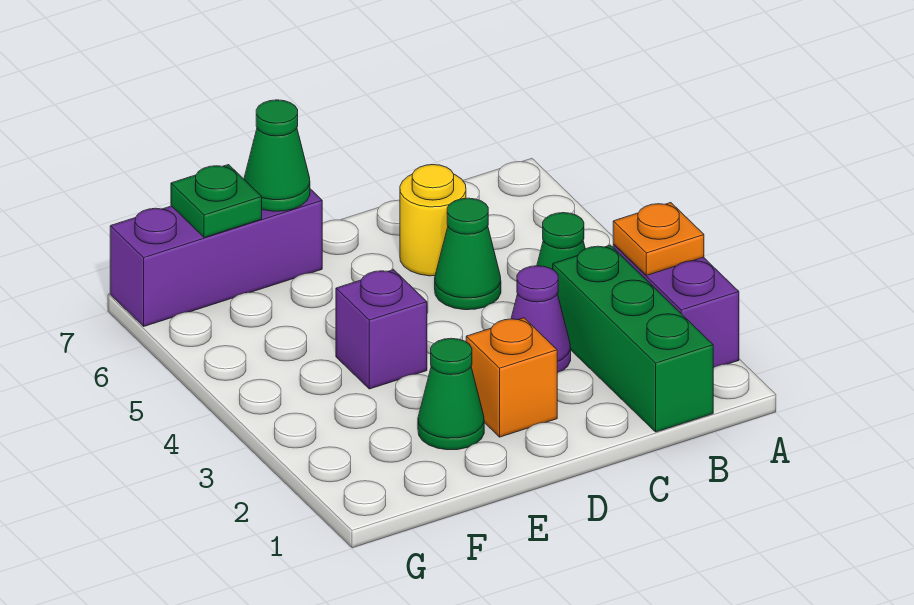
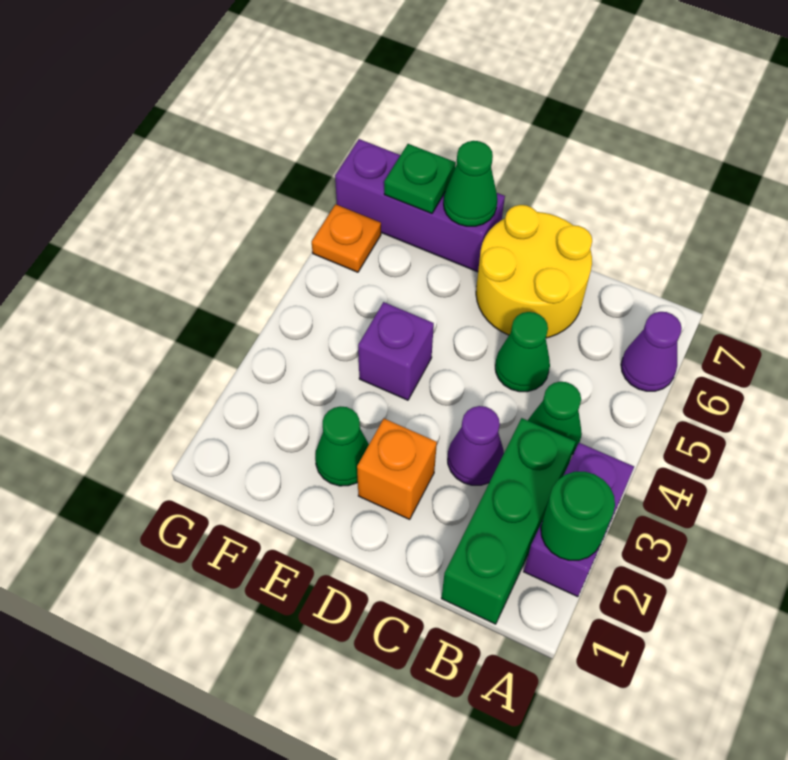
none -> green 1x1 round brick [541,472,615,560]
orange 1x1 plate [613,203,704,275] -> orange 1x1 plate moved to [312,204,381,272]
none -> purple 1x1 cone [621,312,682,391]
yellow 1x1 round brick [400,165,466,276] -> yellow 2x2 round brick [476,205,592,338]

